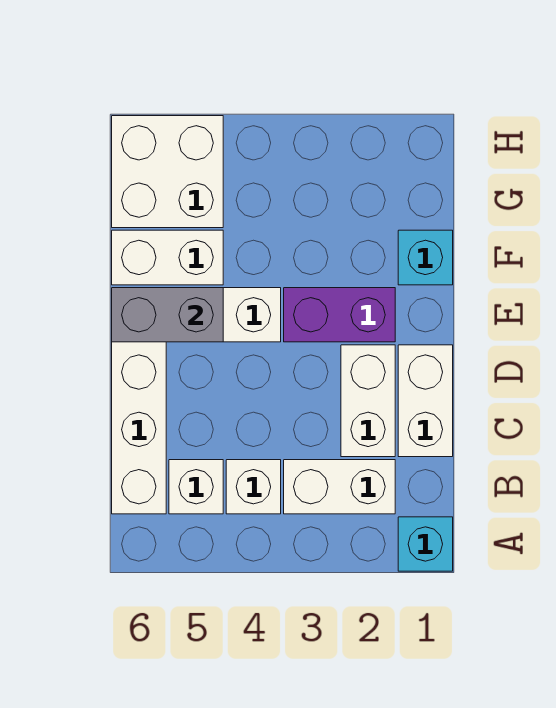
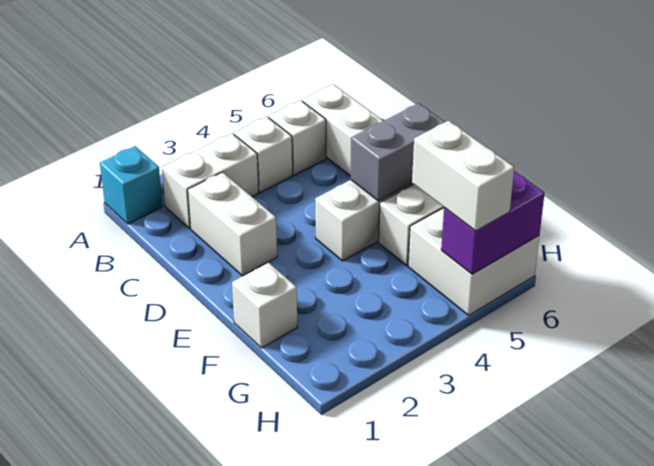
white 1x2 brick [398,345,453,457] -> white 1x2 brick moved to [412,121,514,231]
purple 1x2 brick [284,288,395,342] -> purple 1x2 brick moved to [441,171,544,274]
cyan 1x1 brick [398,230,453,285] -> white 1x1 brick [232,262,297,348]

